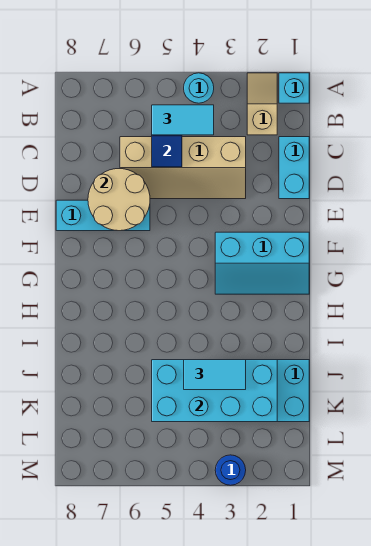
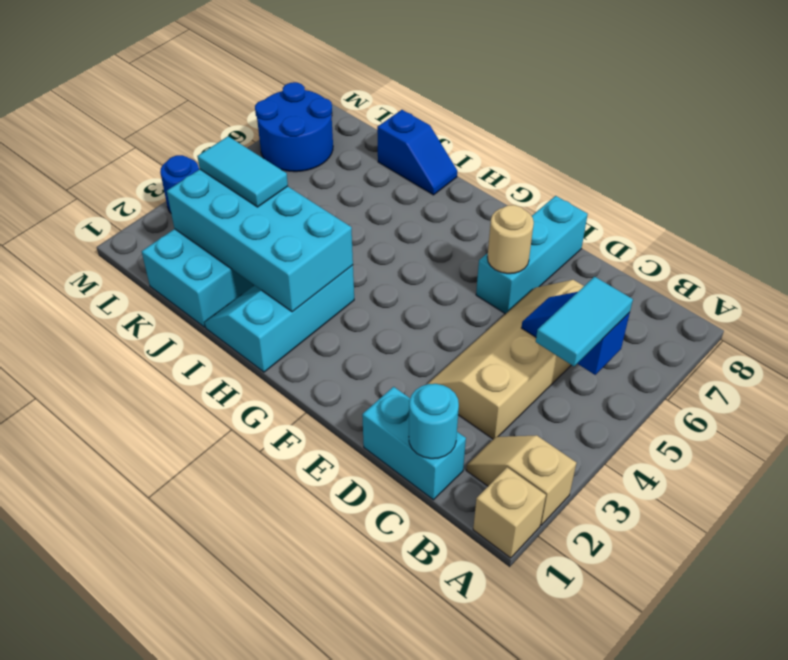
cyan 1x1 brick [279,73,309,103] -> tan 1x1 brick [473,467,546,558]
tan 1x2 slope [247,73,277,135] -> tan 1x2 slope turned to [466,435,576,525]
cyan 1x1 round brick [184,73,214,103] -> cyan 1x1 round brick moved to [409,384,459,459]
tan 2x2 round brick [88,169,150,231] -> tan 1x1 round brick [487,205,534,274]
cyan 2x3 slope [215,232,309,294] -> cyan 2x3 slope moved to [205,265,354,372]
none -> blue 1x2 slope [377,110,457,195]
cyan 2x4 brick [152,360,277,422] -> cyan 2x4 brick turned to [167,169,353,312]
cyan 1x2 tile [184,360,246,390] -> cyan 1x2 tile turned to [197,136,288,207]
none -> blue 2x2 round brick [255,82,333,172]

